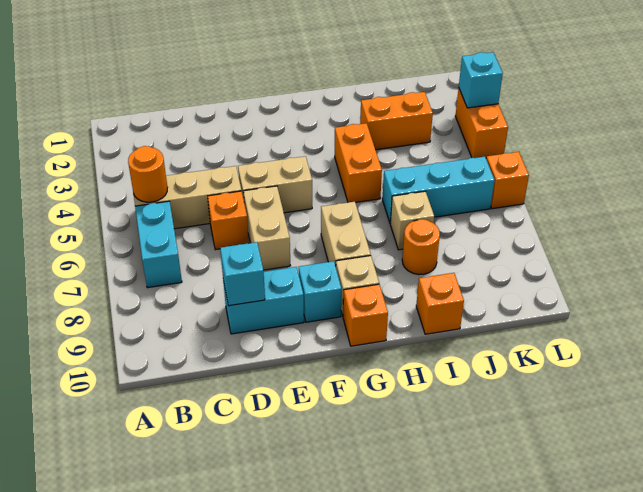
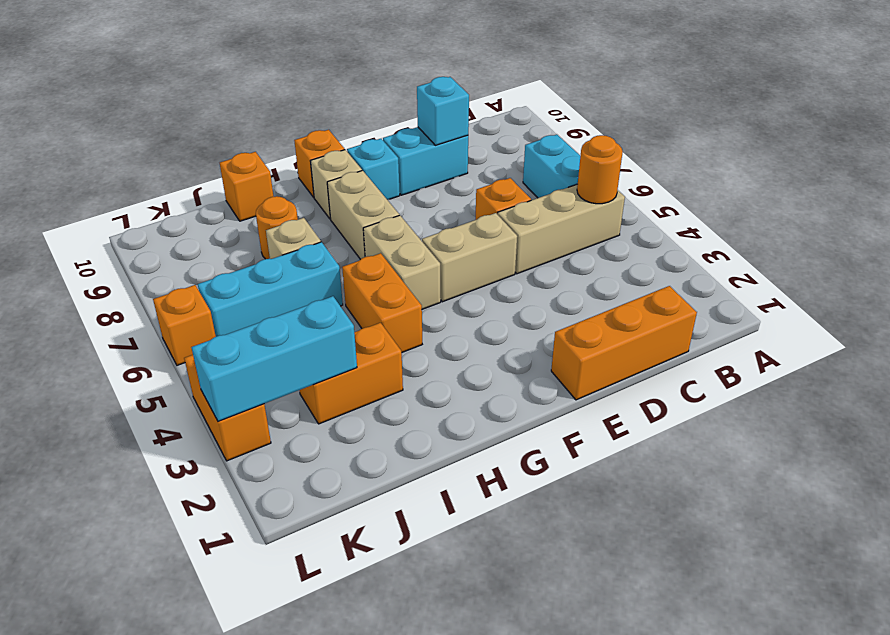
none -> orange 1x3 brick [551,286,697,400]
tan 1x2 brick [243,186,290,270] -> tan 1x2 brick moved to [363,215,441,309]
cyan 1x1 brick [459,52,503,108] -> cyan 1x3 brick [191,296,357,422]

